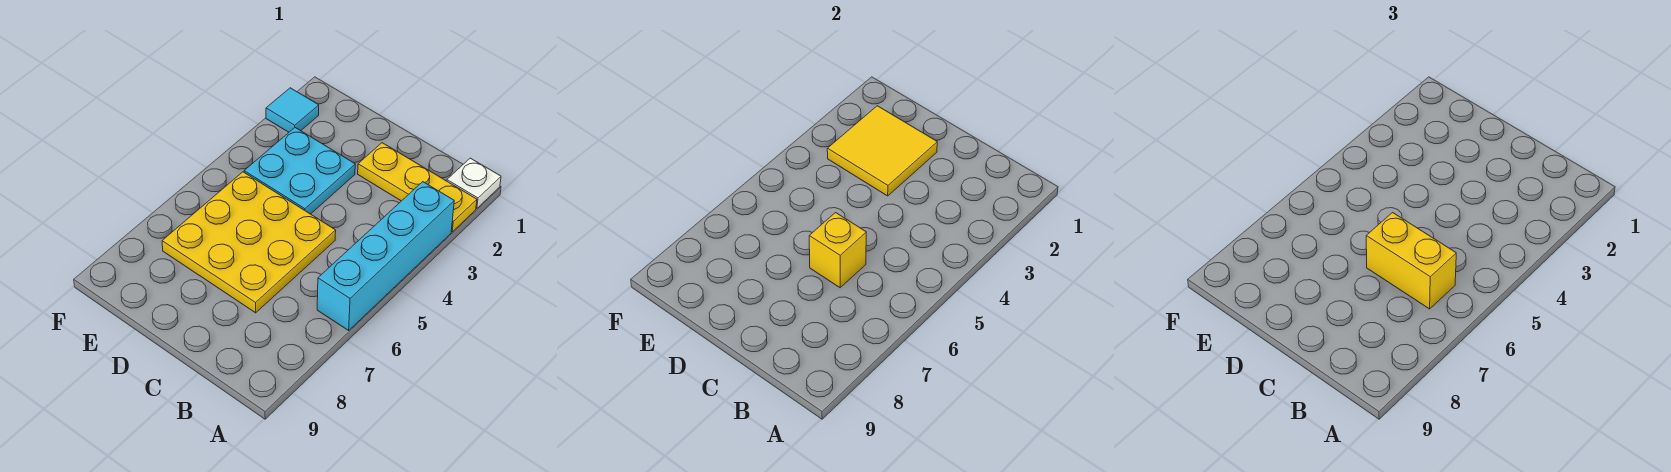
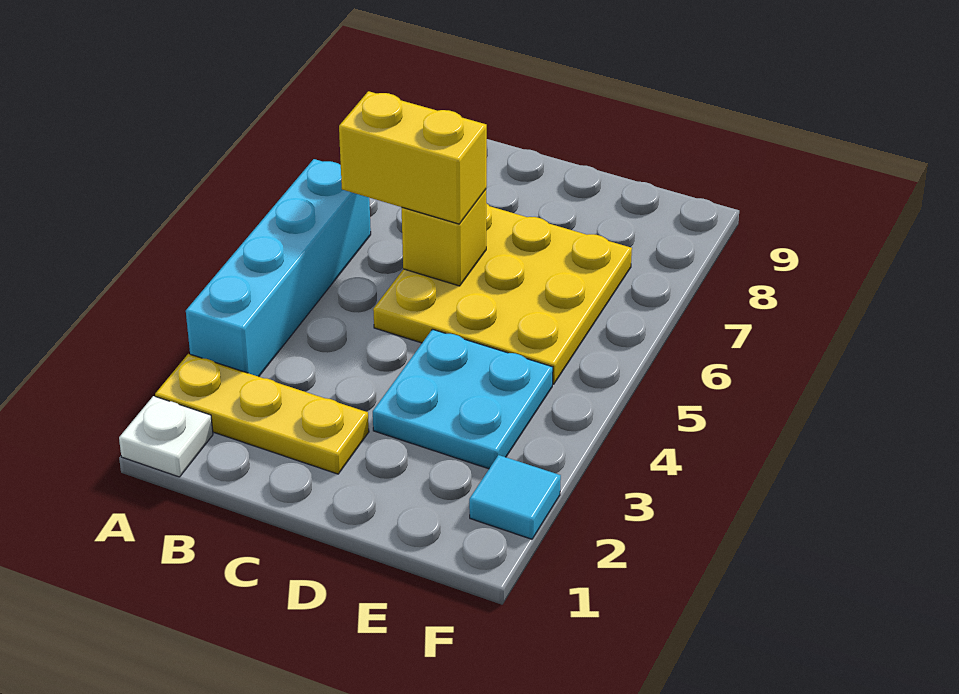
yellow 2x2 tile [827,106,937,196] -> none

